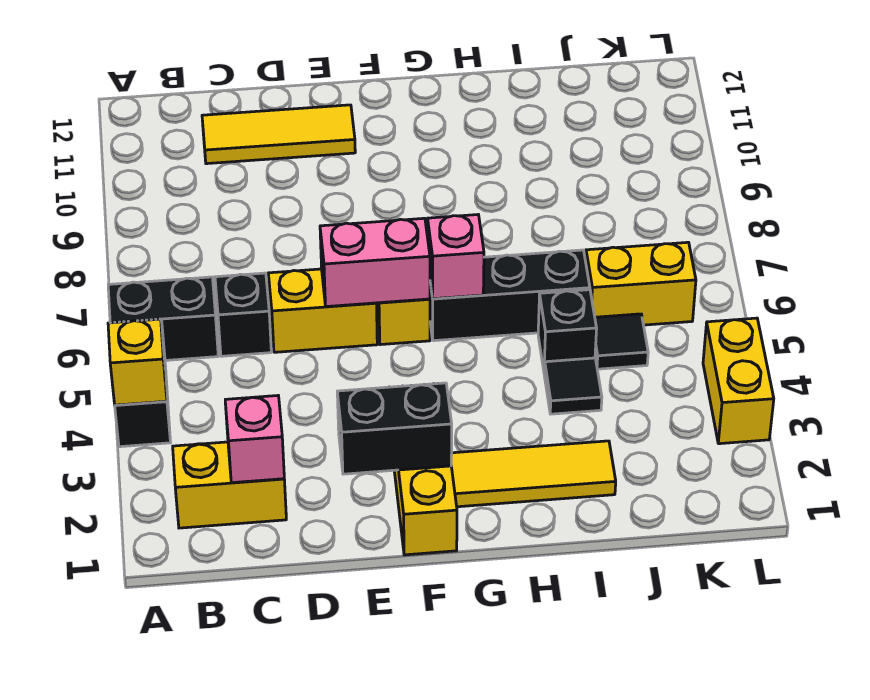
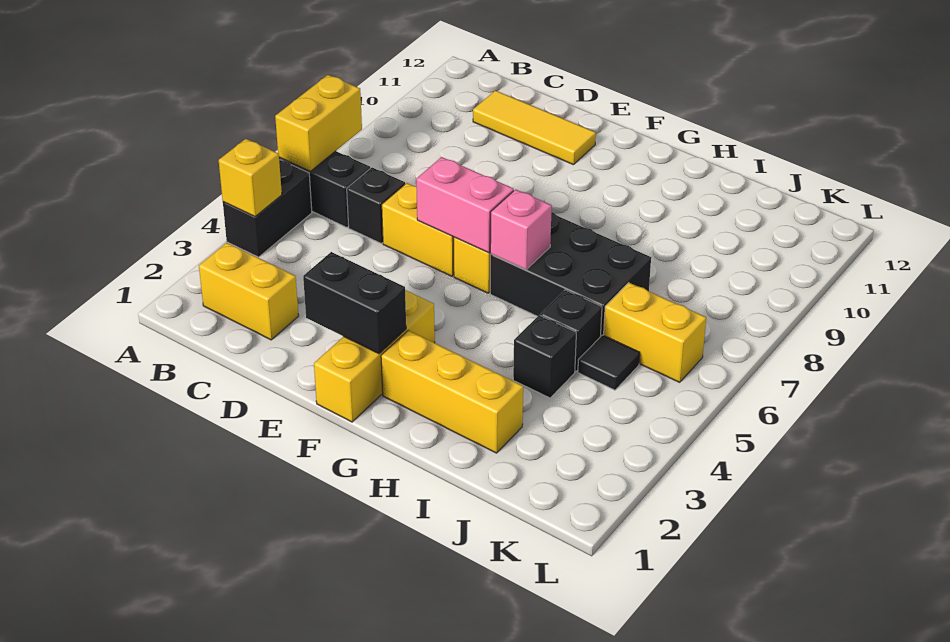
pink 1x1 brick [225,396,284,483] -> none
yellow 1x3 tile [451,441,616,507] -> yellow 1x3 brick [381,330,523,453]
black 1x3 brick [430,250,590,341] -> black 2x3 brick [490,212,651,337]
black 1x1 tile [544,358,602,414] -> black 1x1 brick [513,315,576,398]
yellow 1x2 brick [703,318,774,444] -> yellow 1x2 brick moved to [275,75,362,171]

